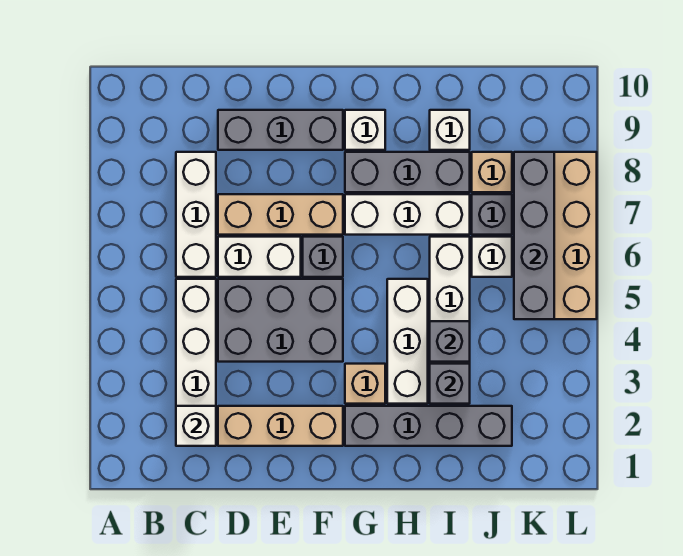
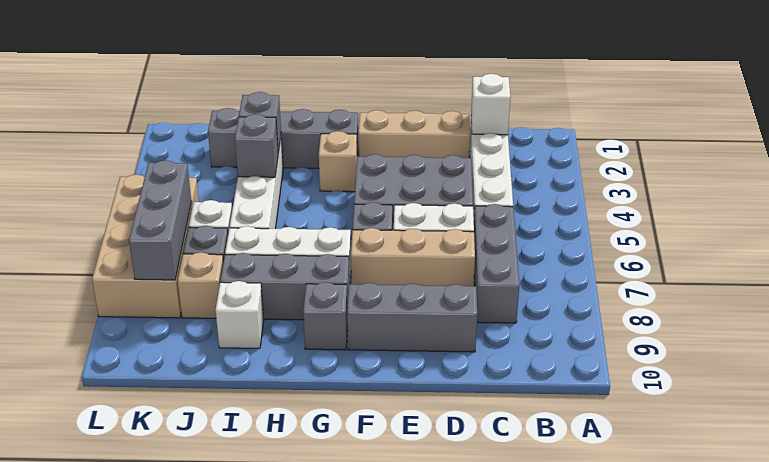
white 1x3 brick [176,152,216,277] -> grey 1x3 brick [474,204,519,323]
white 1x1 brick [345,110,385,150] -> grey 1x1 brick [303,282,348,350]
white 1x3 brick [387,279,428,404] -> none
grey 1x4 brick [514,152,554,319] -> grey 1x3 brick [129,160,191,280]

